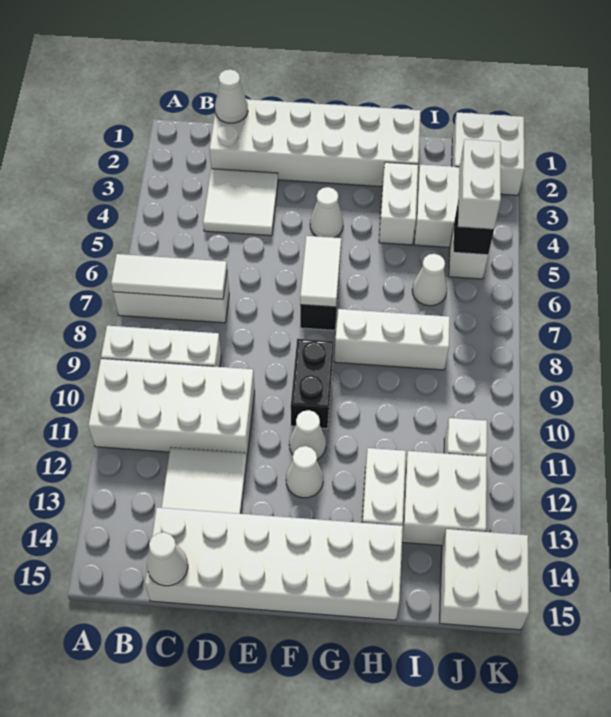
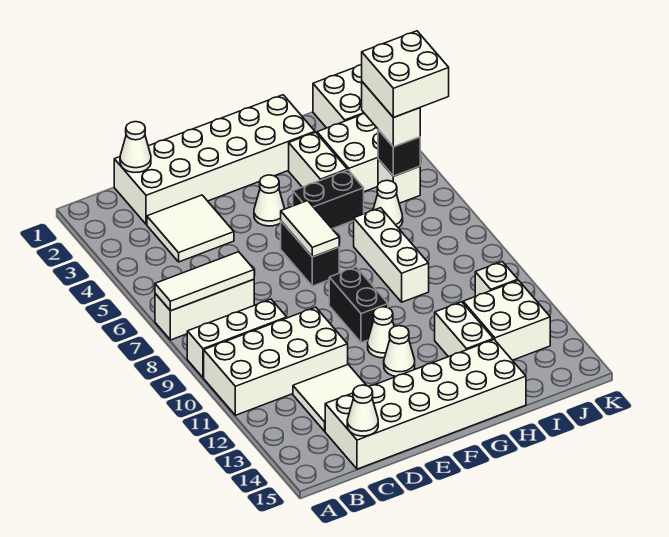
none -> black 1x2 brick [293,170,364,229]
white 1x3 brick [334,309,450,370] -> white 1x3 brick turned to [354,208,429,302]
white 2x2 brick [440,529,529,630] -> white 2x2 brick moved to [362,31,449,118]

